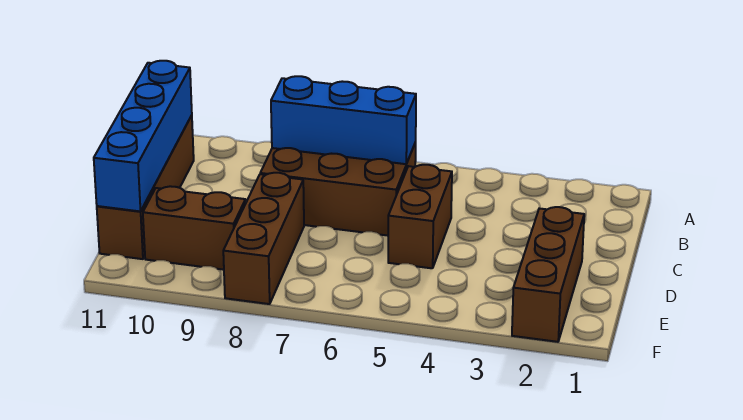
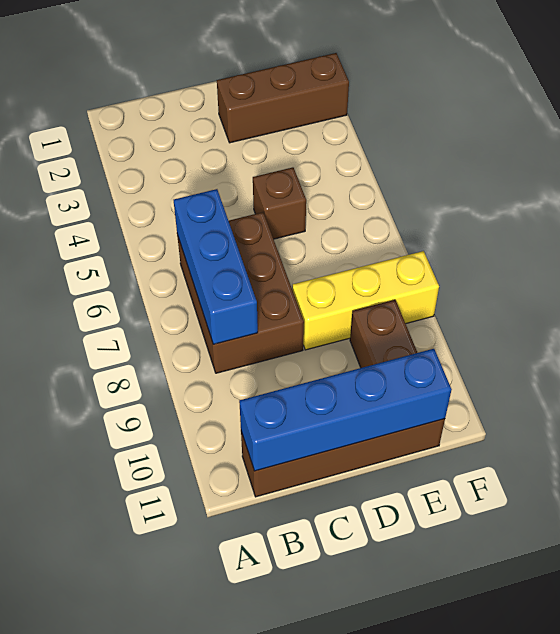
brown 1x2 brick [388,165,452,268] -> brown 1x1 brick [253,167,306,239]
brown 1x3 brick [223,173,304,304] -> yellow 1x3 brick [292,251,439,350]

